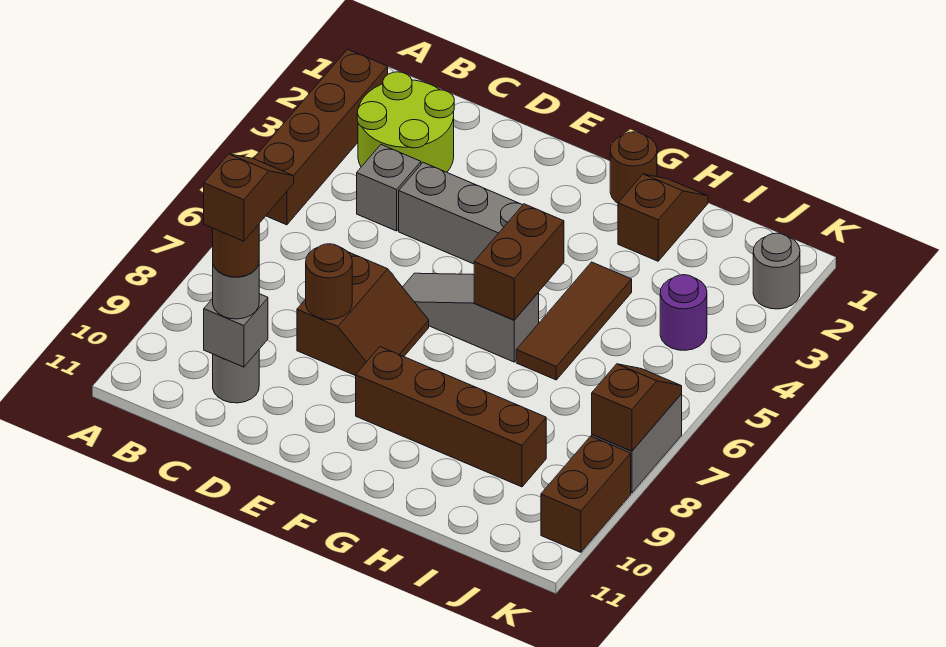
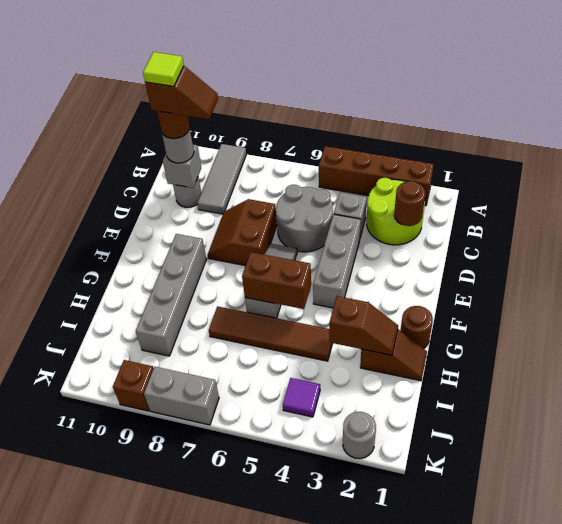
none -> grey 1x3 tile [197,144,246,214]
none -> grey 2x2 round brick [276,185,333,252]
none -> lime 1x1 tile [143,52,184,87]
brown 2x2 slope [297,252,429,376] -> brown 2x2 slope turned to [208,199,277,266]
brown 1x1 round brick [306,244,352,320] -> brown 1x1 round brick moved to [394,181,425,226]
brown 1x4 brick [356,347,546,487] -> grey 1x4 brick [136,234,206,356]
brown 1x3 tile [516,262,632,380] -> brown 1x4 tile [209,306,333,361]
purple 1x1 round brick [660,275,707,350] -> purple 1x1 tile [283,378,320,417]
brown 1x2 slope [592,364,682,451] -> brown 1x2 slope moved to [329,296,398,355]
brown 1x2 brick [541,436,631,552] -> brown 1x1 brick [113,360,154,411]

